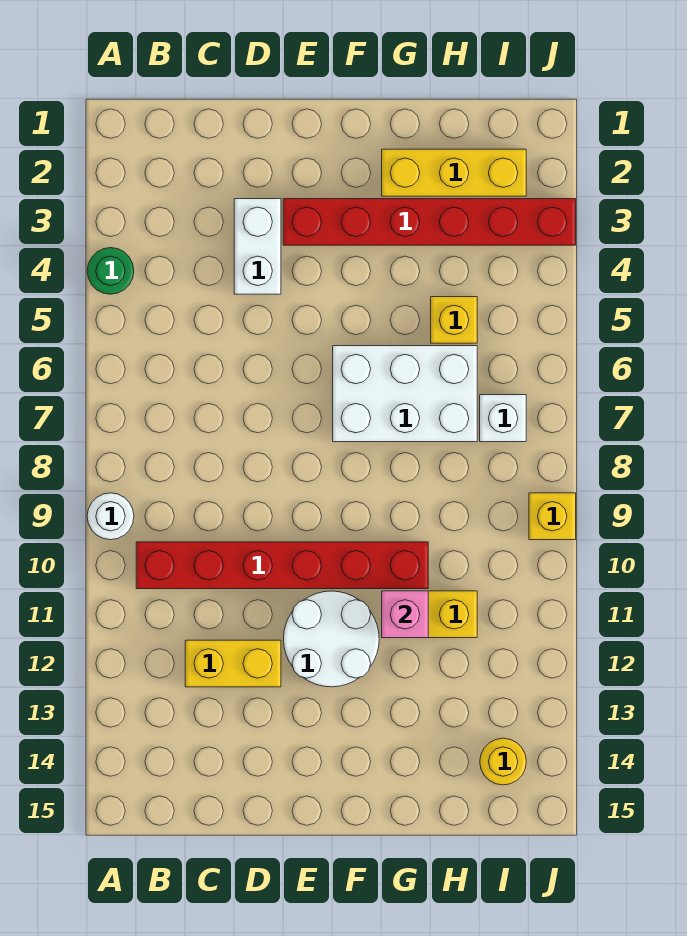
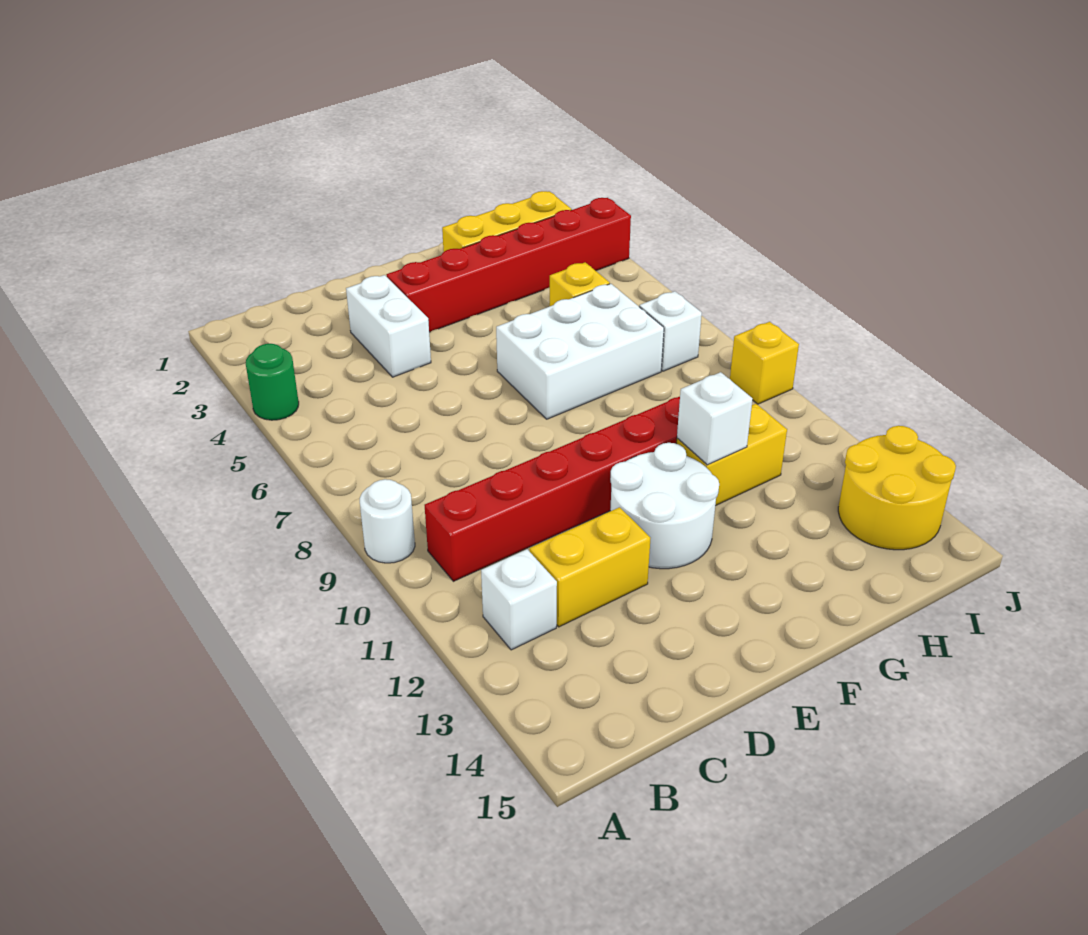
none -> white 1x1 brick [481,549,557,650]
pink 1x1 brick [382,591,428,638] -> white 1x1 brick [677,372,753,465]
yellow 1x1 round brick [480,738,526,785] -> yellow 2x2 round brick [838,426,956,550]

